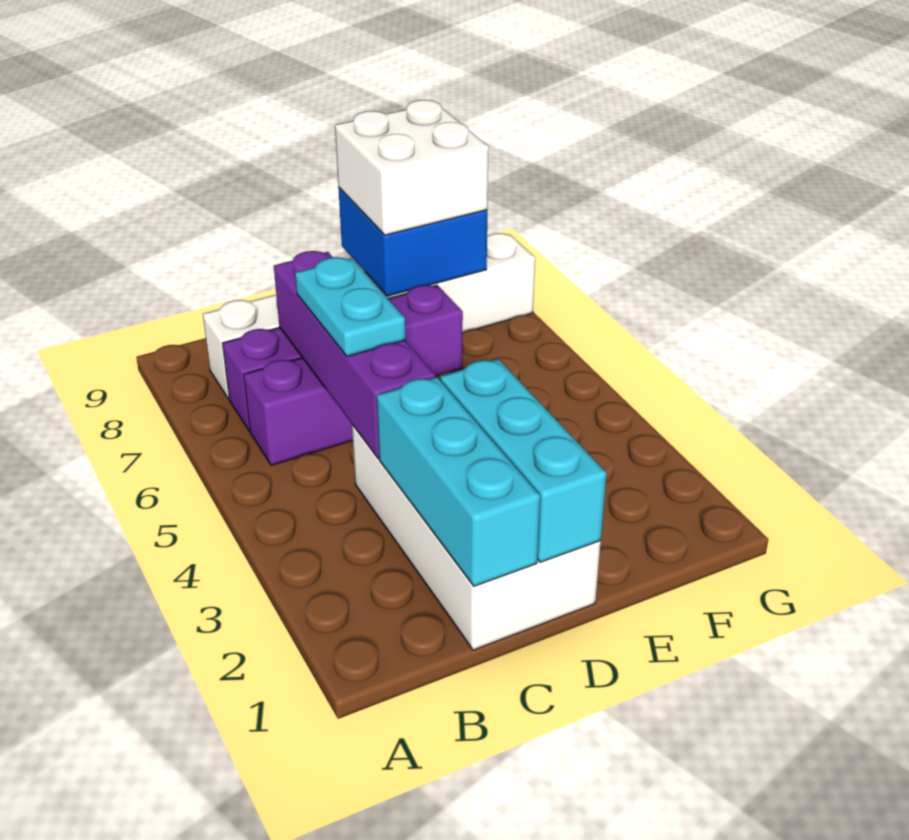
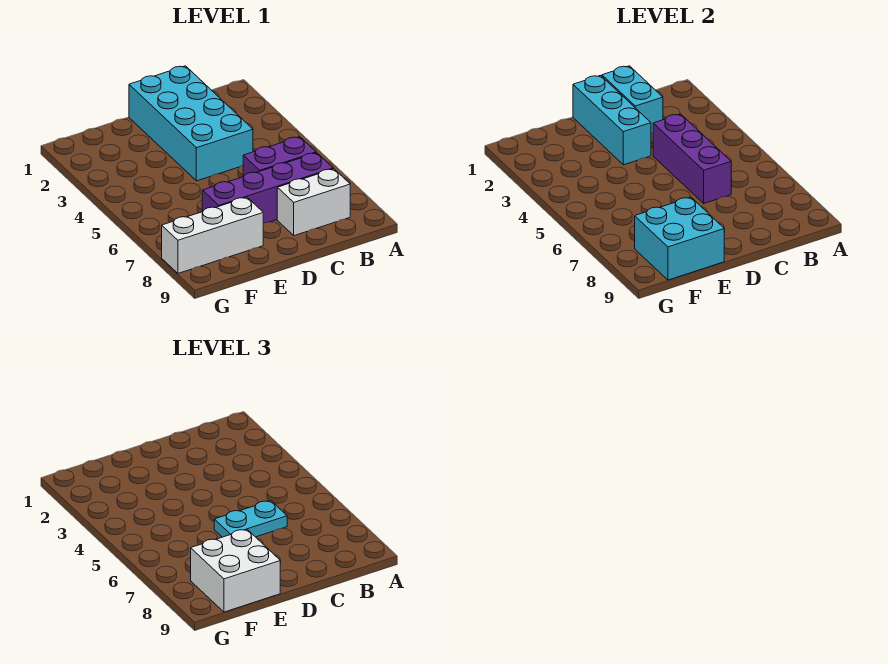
white 2x4 brick [352,425,601,650] -> cyan 2x4 brick [129,66,253,181]
cyan 1x3 brick [377,377,540,586] -> cyan 1x2 brick [602,66,663,134]
purple 1x4 brick [274,251,436,459] -> purple 1x3 brick [653,114,731,203]
cyan 1x2 plate [295,257,406,356] -> cyan 1x2 plate turned to [214,501,287,537]
blue 2x2 brick [339,188,487,296] -> cyan 2x2 brick [635,197,724,280]

